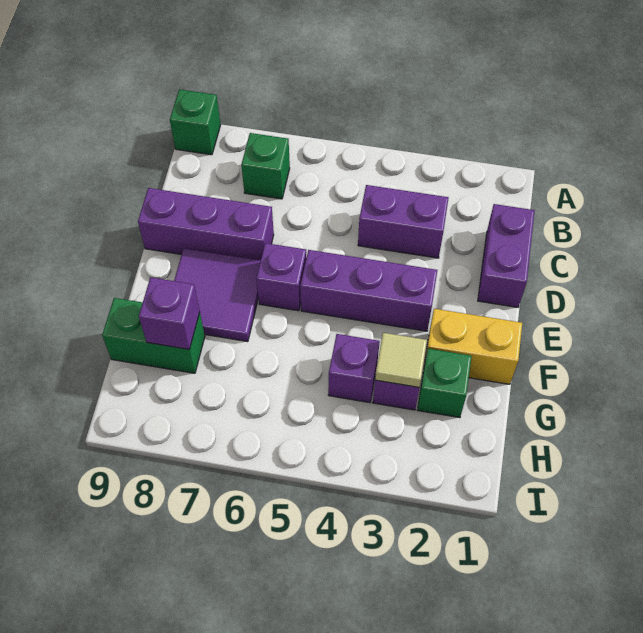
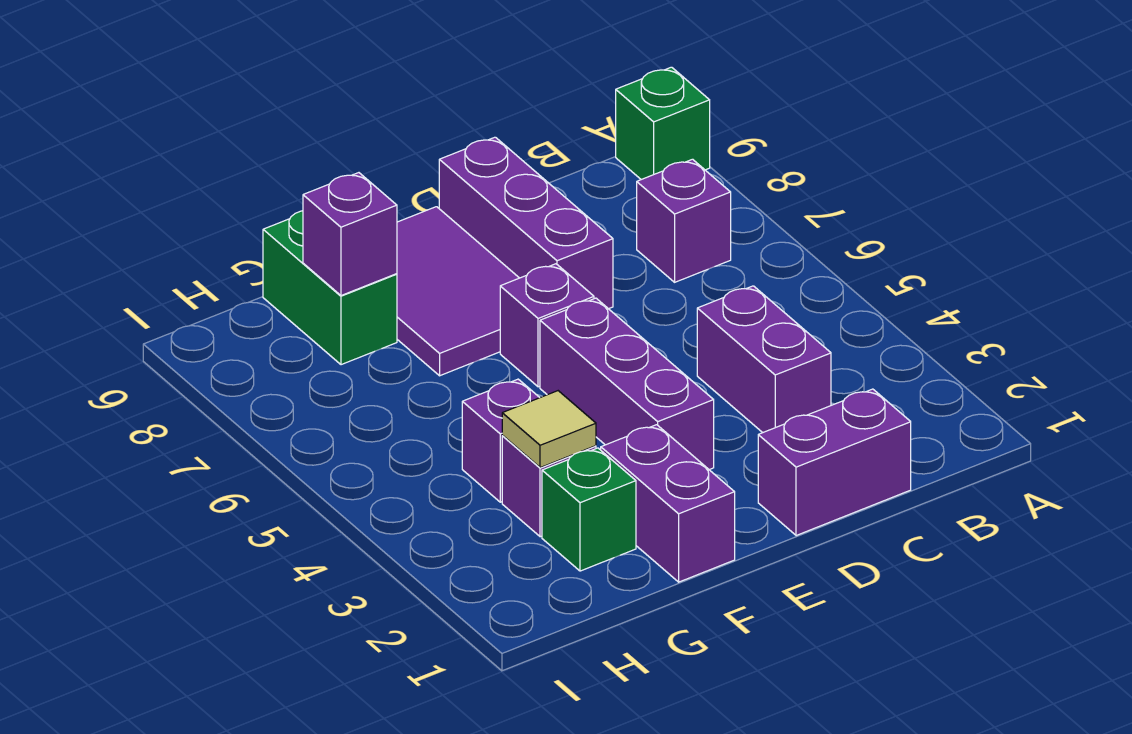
green 1x1 brick [241,133,290,199] -> purple 1x1 brick [637,159,731,282]
purple 2x2 tile [174,248,261,342] -> purple 2x3 tile [397,207,519,376]
yellow 1x2 brick [424,309,522,384] -> purple 1x2 brick [601,425,735,582]

